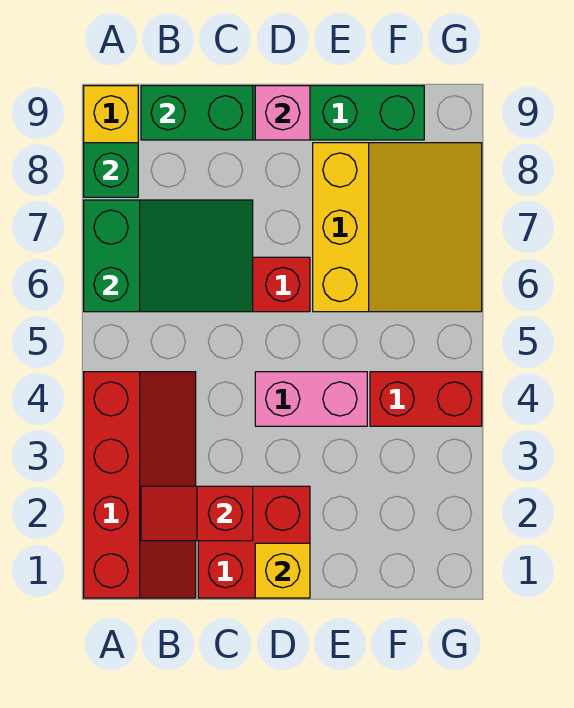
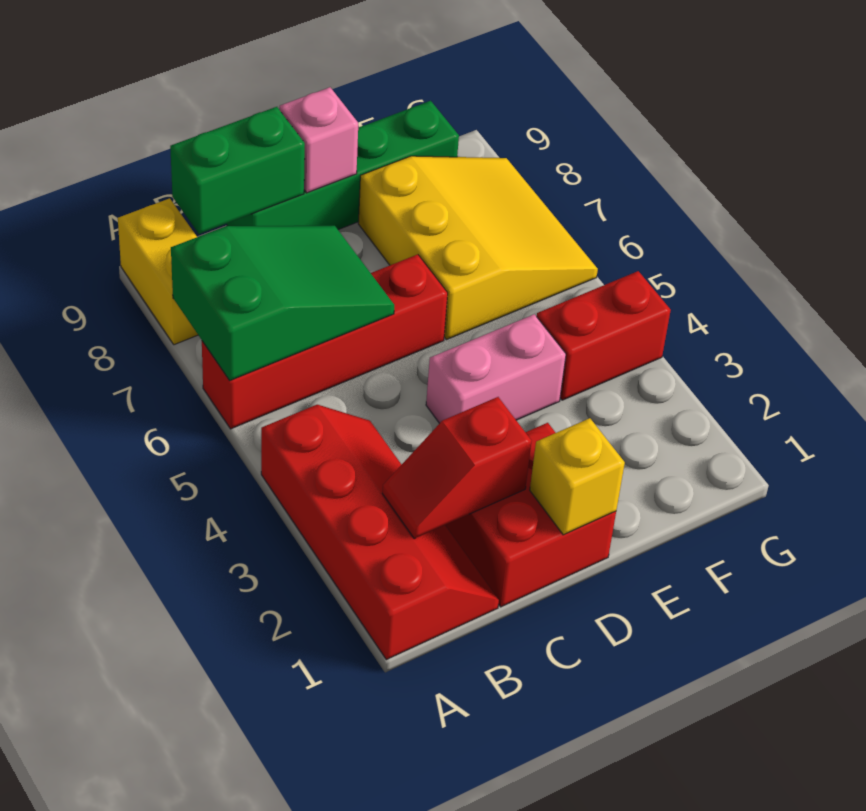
green 1x1 brick [84,143,138,197] -> none

